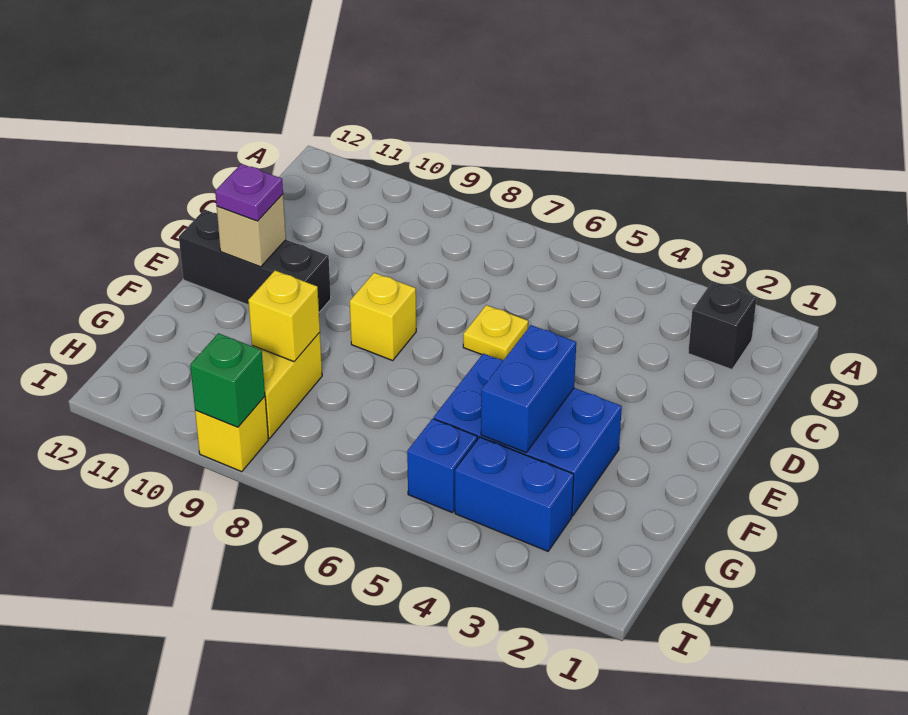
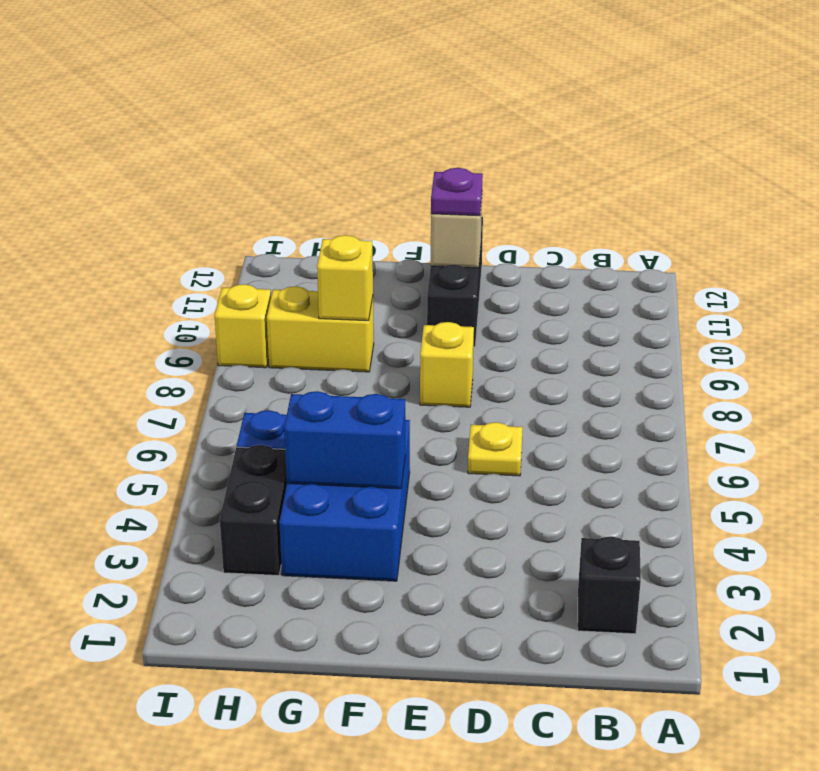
blue 1x2 brick [455,437,574,551] -> black 1x2 brick [220,445,287,576]
green 1x1 brick [190,333,265,427] -> none

